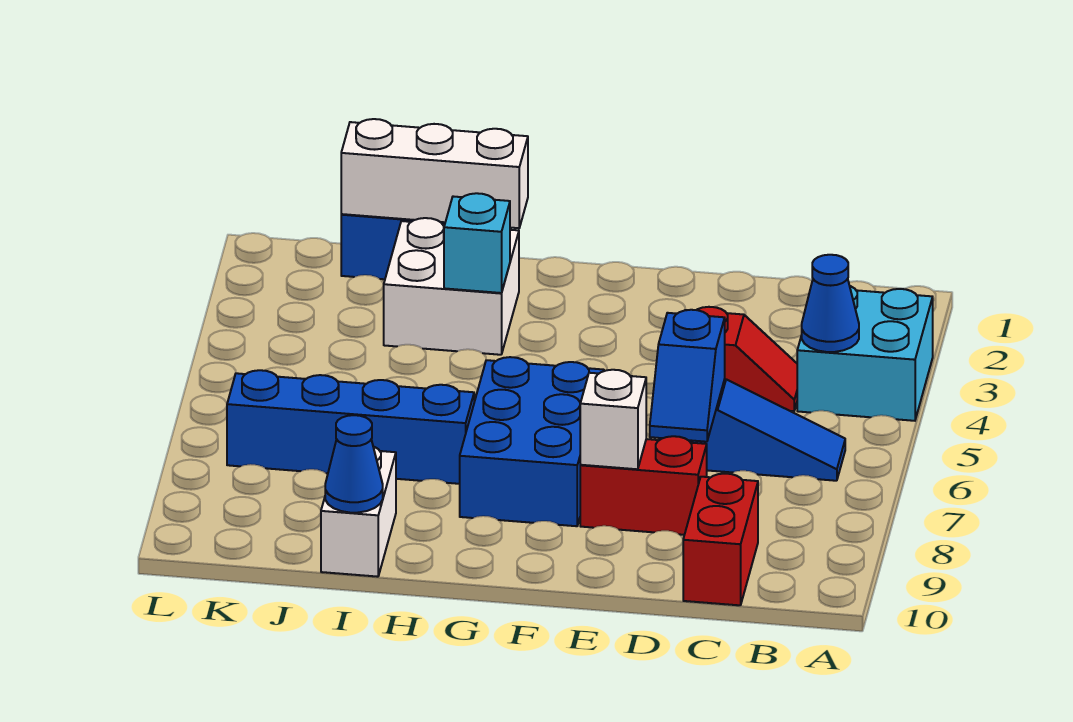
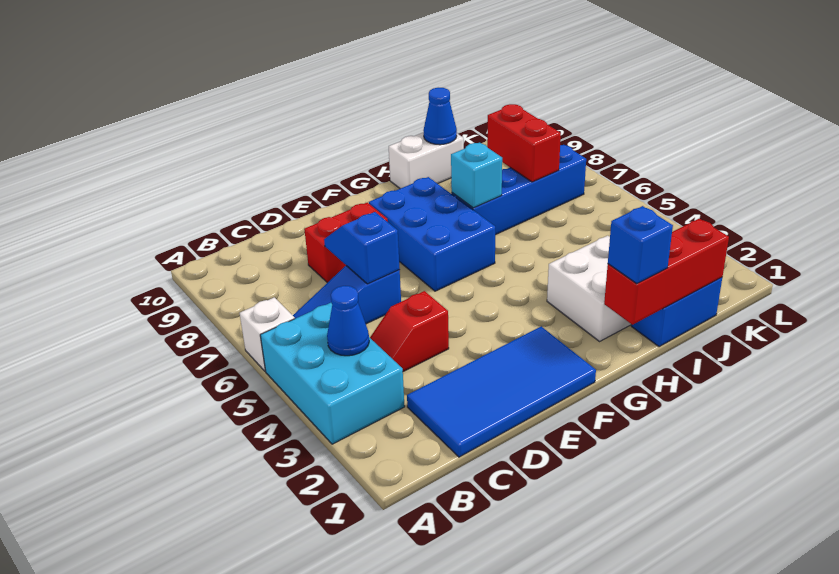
cyan 2x2 brick [797,286,933,421] -> cyan 2x3 brick [260,303,405,444]
none -> blue 2x4 tile [407,327,596,457]
red 1x2 brick [683,474,758,605] -> red 1x2 brick moved to [487,104,561,182]
white 1x1 brick [580,370,646,469] -> white 1x1 brick moved to [240,297,295,371]
white 1x3 brick [341,119,528,228] -> red 1x3 brick [604,219,729,325]
none -> blue 1x1 brick [608,206,673,284]
cyan 1x1 brick [444,193,510,293] -> cyan 1x1 brick moved to [451,143,502,208]
white 1x2 brick [321,447,396,577] -> white 1x2 brick turned to [389,132,464,189]

